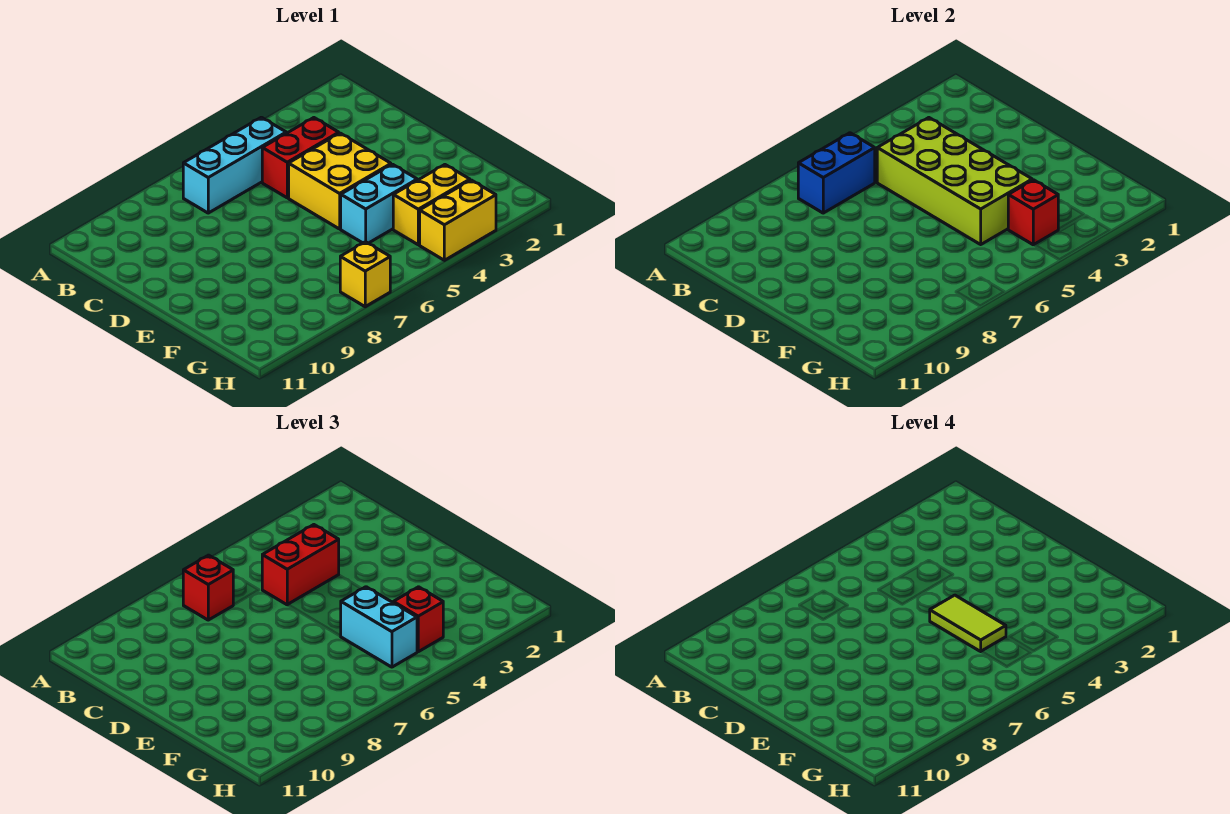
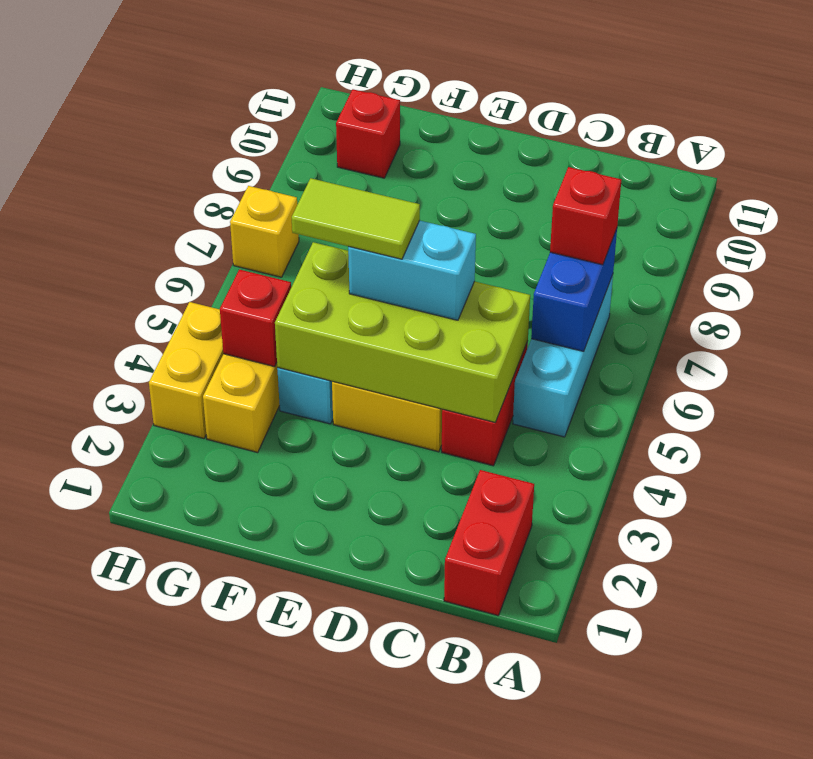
red 1x2 brick [262,525,339,605] -> red 1x2 brick moved to [444,470,534,616]
cyan 1x2 brick [341,587,417,667] -> cyan 1x2 brick moved to [348,220,476,320]
red 1x1 brick [393,587,443,652] -> red 1x1 brick moved to [336,89,400,178]

